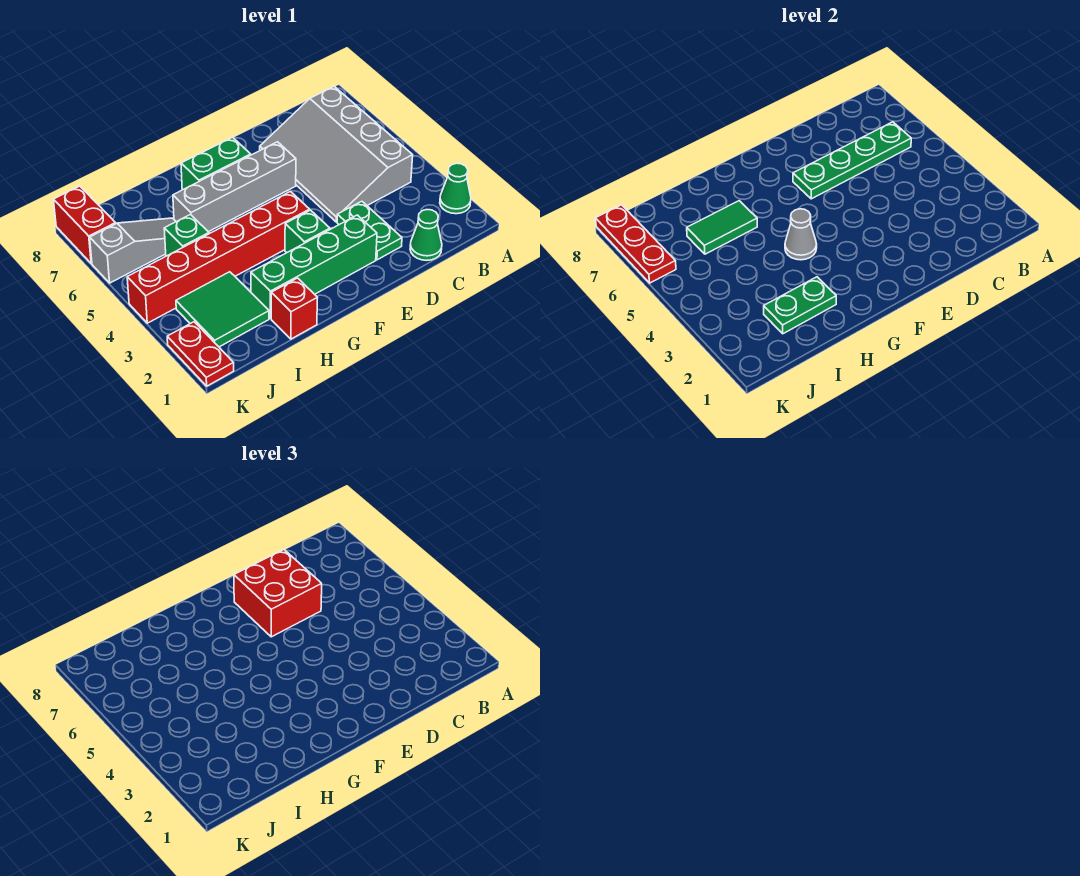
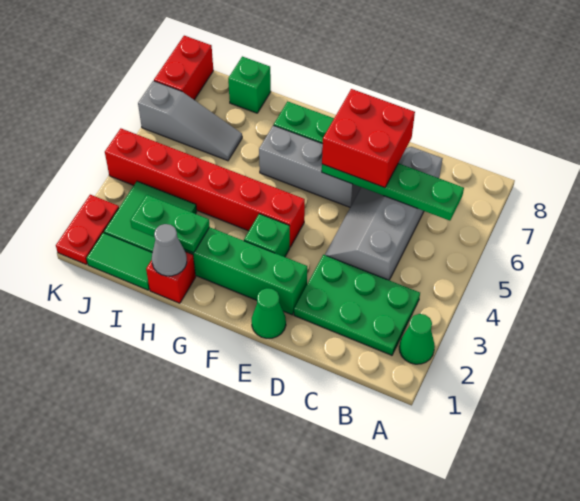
grey 3x4 slope [260,87,413,222] -> grey 2x4 slope [325,147,443,280]
green 1x1 cone [410,210,442,260] -> green 1x1 cone moved to [252,288,286,338]
green 1x2 plate [337,201,402,260] -> green 2x3 plate [294,255,420,355]
grey 1x4 brick [173,142,296,232] -> grey 1x3 brick [259,125,361,207]
grey 1x1 cone [785,209,817,260] -> grey 1x1 cone moved to [152,224,187,276]
green 1x2 tile [687,201,757,254] -> green 1x2 tile moved to [86,233,152,290]
green 1x1 brick [164,215,209,256] -> green 1x1 brick moved to [228,56,271,113]
red 1x3 plate [595,205,676,283] -> none

